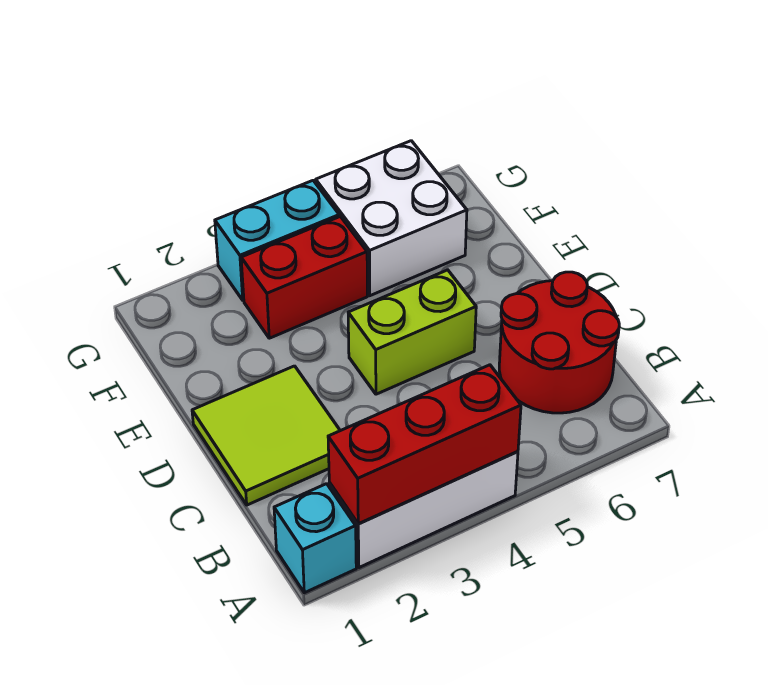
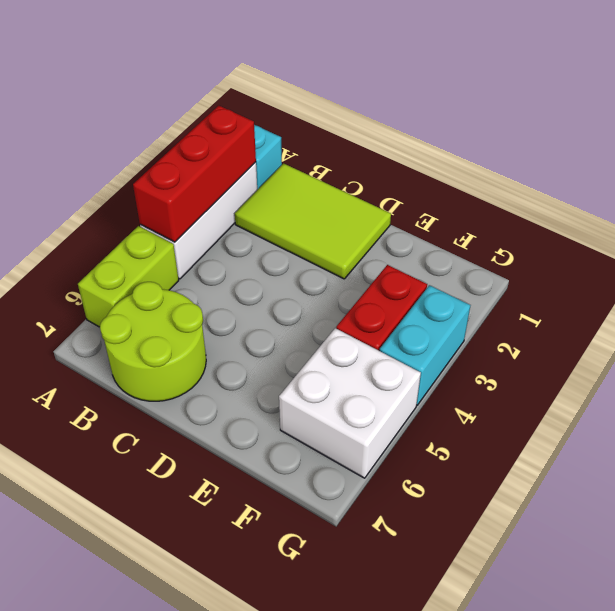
red 2x2 round brick [499,272,619,413] -> lime 2x2 round brick [100,282,206,401]
lime 2x2 tile [192,366,340,505] -> lime 2x3 tile [235,163,391,279]
lime 1x2 brick [348,270,476,394] -> lime 1x2 brick moved to [78,226,179,327]

